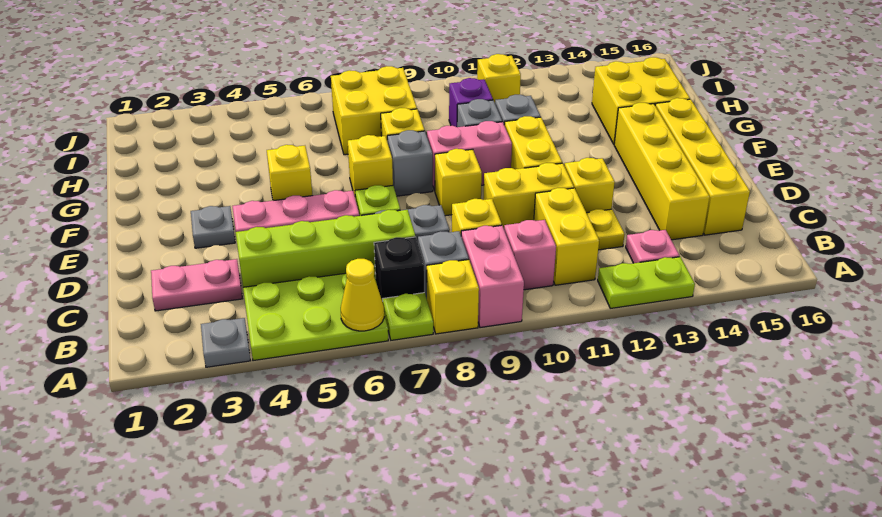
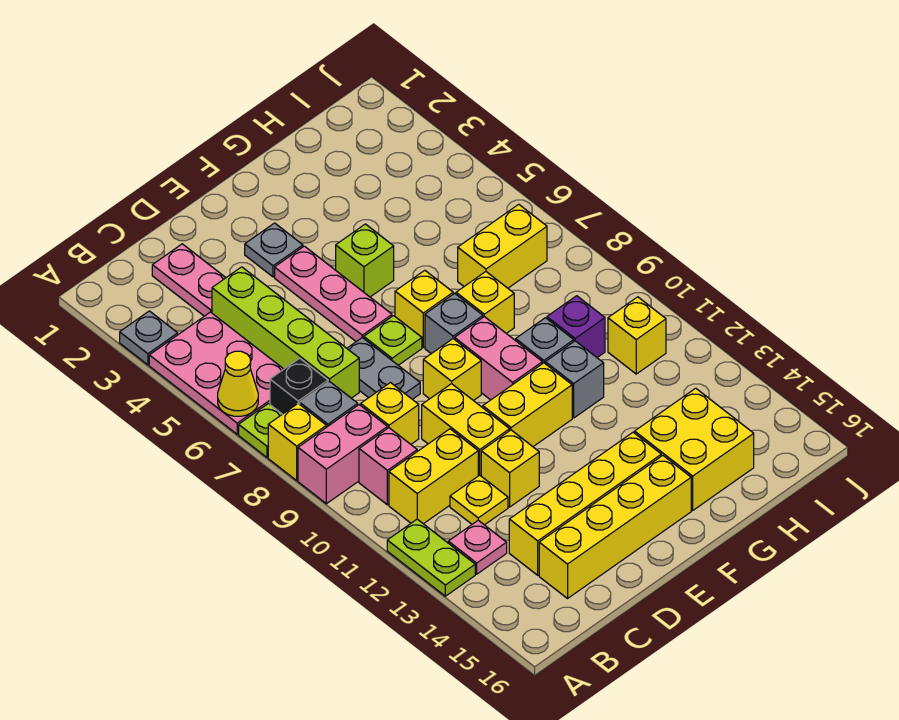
lime 2x3 plate [243,273,388,361] -> pink 2x3 plate [149,312,284,434]
yellow 1x1 brick [267,145,313,201] -> lime 1x1 brick [336,224,394,297]
yellow 2x2 brick [331,66,417,155] -> yellow 1x2 brick [458,204,547,288]

